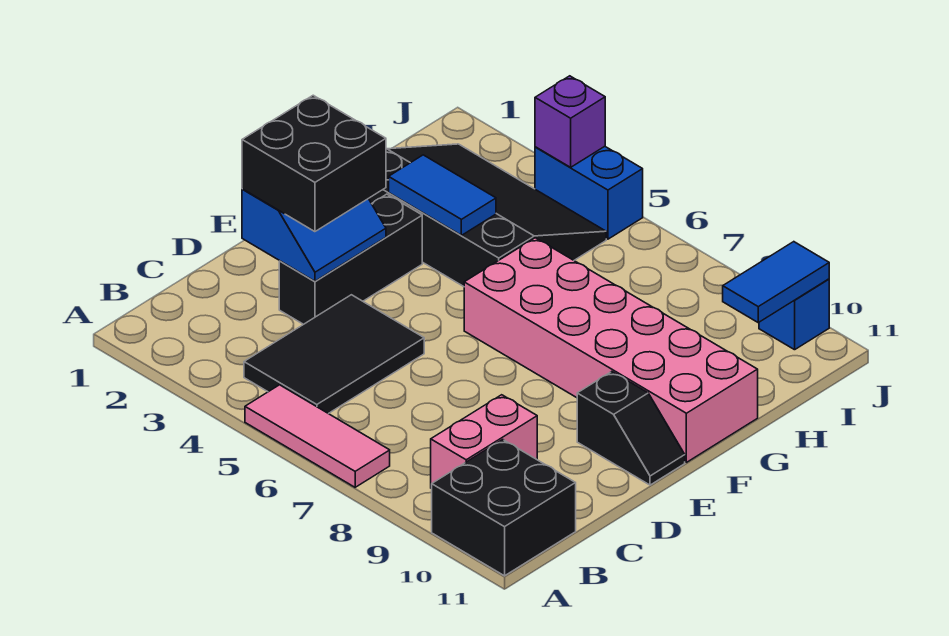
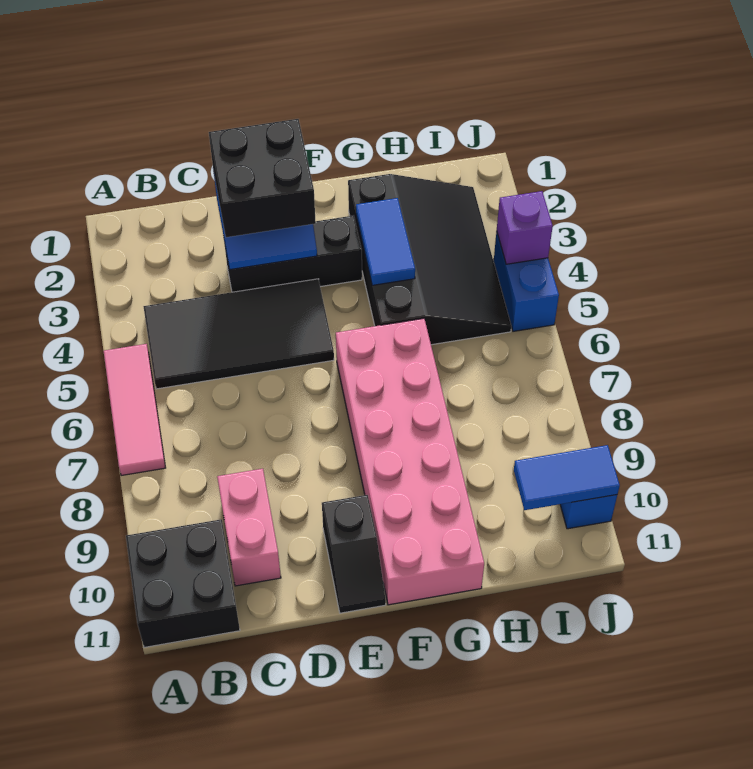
black 2x3 tile [244,295,424,414] -> black 2x4 tile [143,279,334,389]
pink 1x2 brick [431,395,537,489] -> pink 1x2 brick turned to [217,469,281,586]

